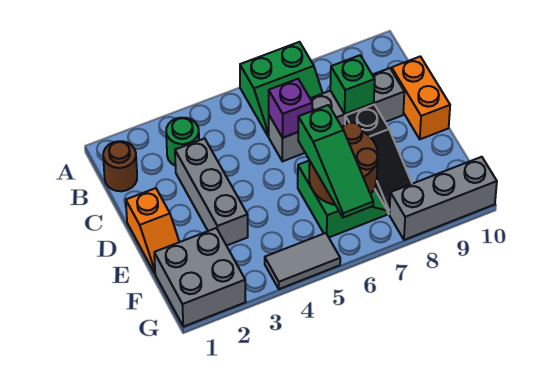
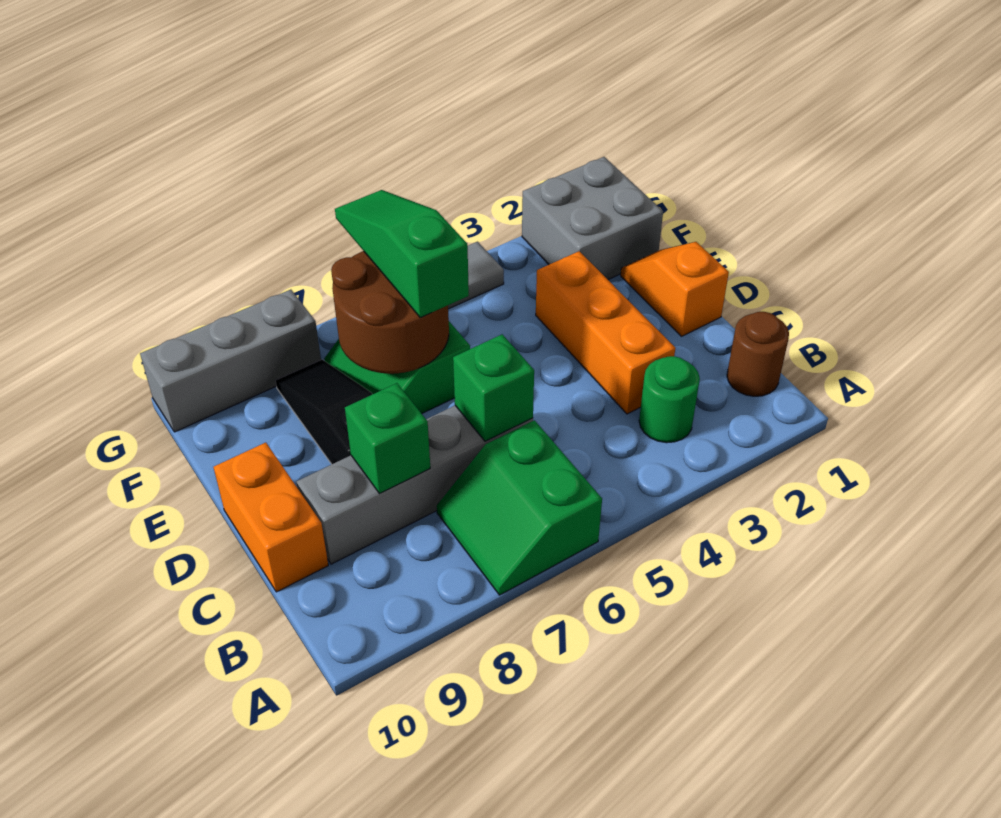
green 2x2 slope [240,42,323,136] -> green 2x2 slope turned to [437,420,602,595]
grey 1x3 brick [175,138,248,246] -> orange 1x3 brick [536,251,675,414]
purple 1x1 brick [269,79,312,138] -> green 1x1 brick [453,334,534,441]

